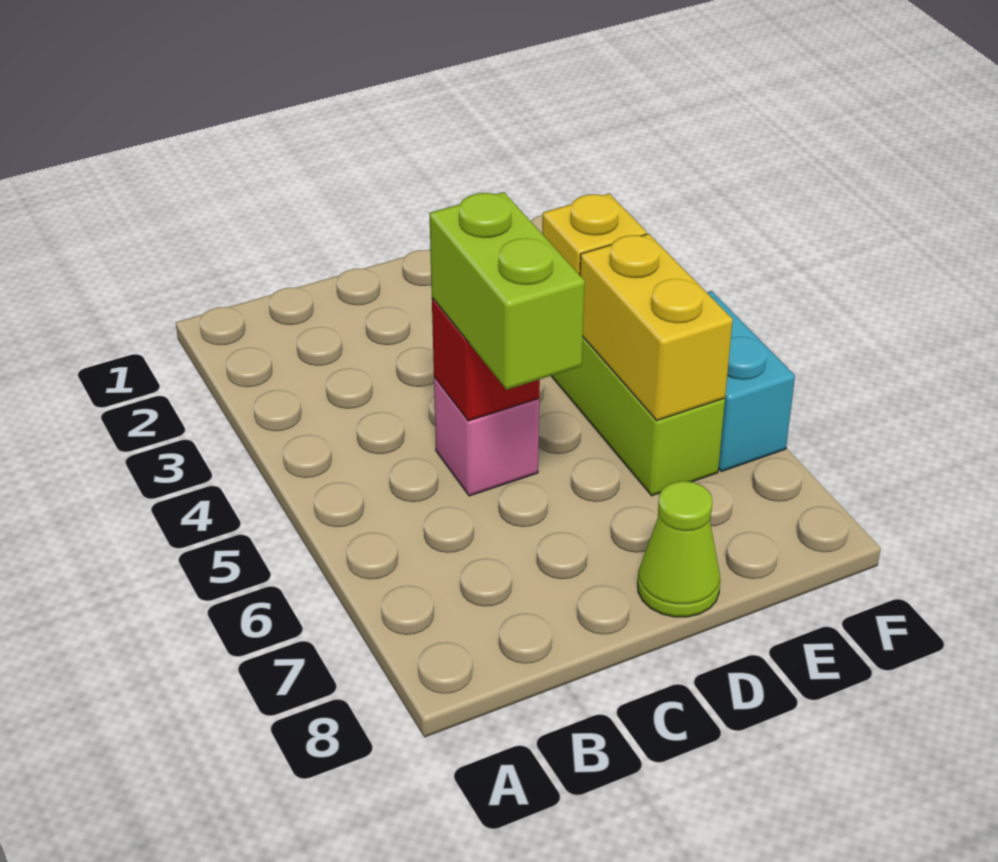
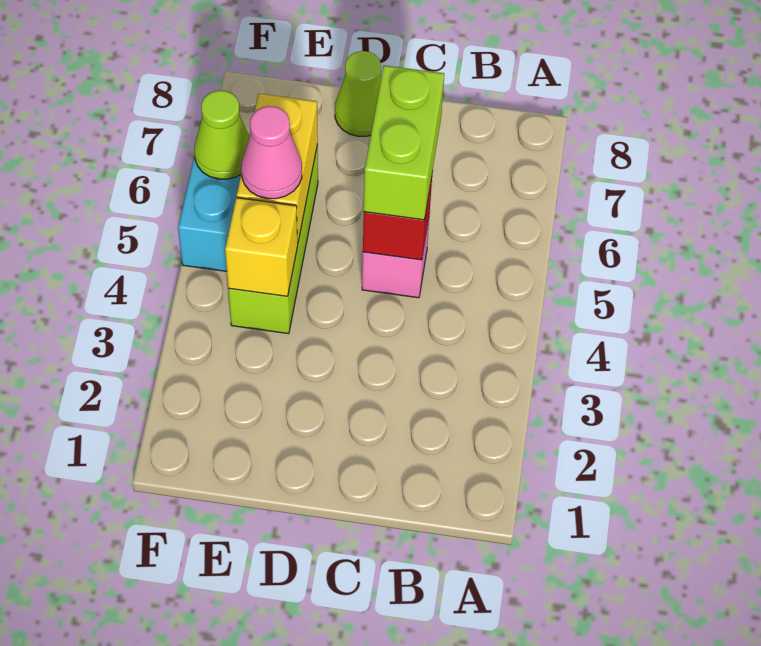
none -> pink 1x1 cone [241,106,302,199]
none -> lime 1x1 cone [194,90,249,179]

